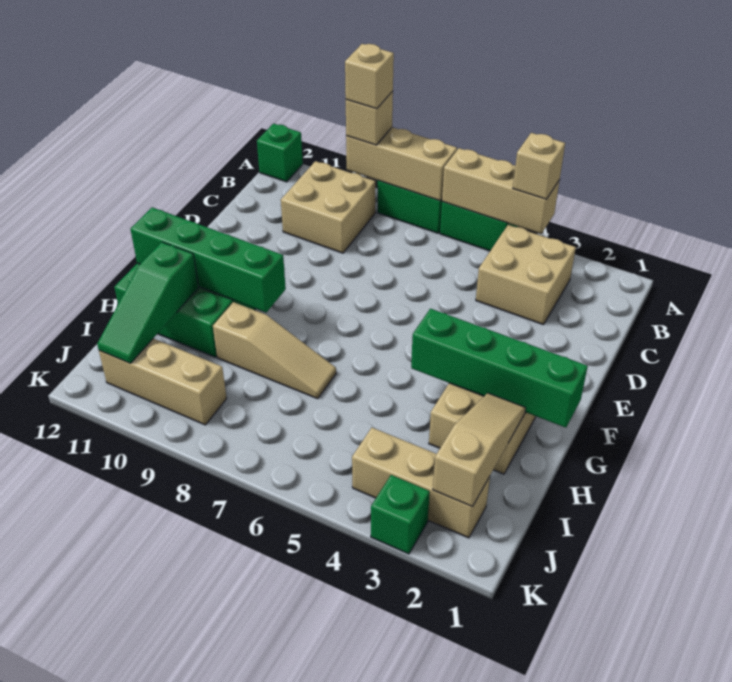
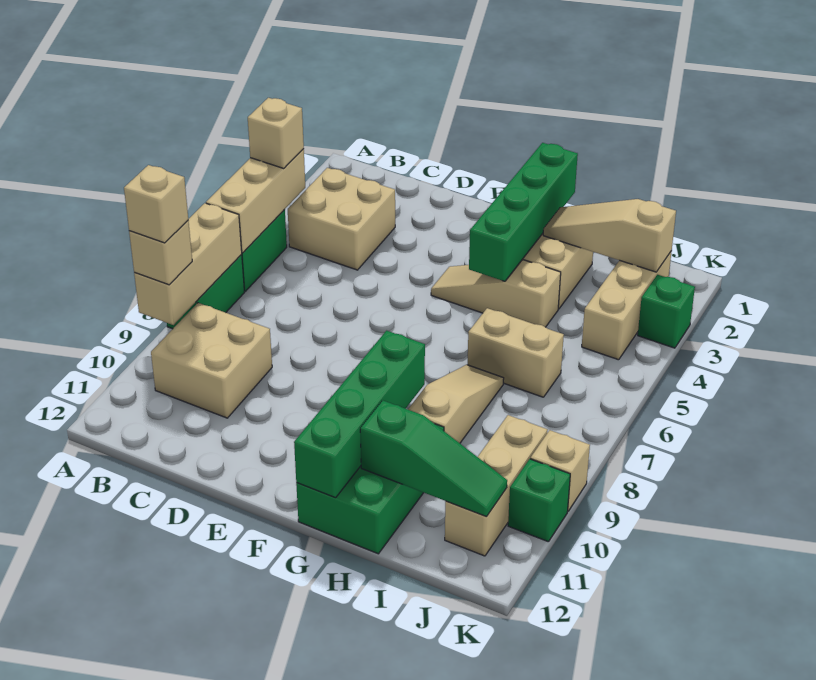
green 1x1 brick [257,124,303,182] -> green 1x1 brick moved to [508,459,570,542]
none -> tan 1x3 slope [431,260,561,327]
none -> tan 1x2 brick [467,308,564,397]
none -> tan 1x1 brick [530,430,590,511]

